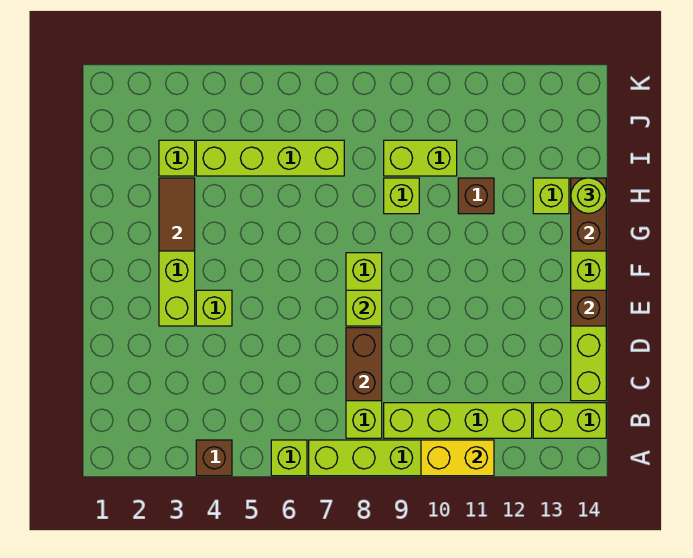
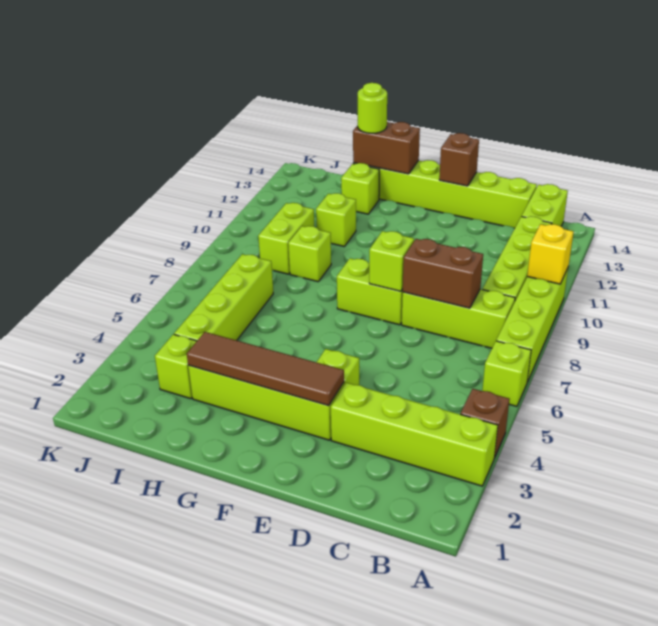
none -> lime 1x4 brick [331,383,498,486]
yellow 1x2 brick [421,440,494,476] -> yellow 1x1 brick [527,224,574,284]
brown 1x2 tile [159,178,195,251] -> brown 1x4 tile [187,332,344,406]
brown 1x1 brick [458,178,494,214] -> lime 1x1 brick [316,193,356,247]

